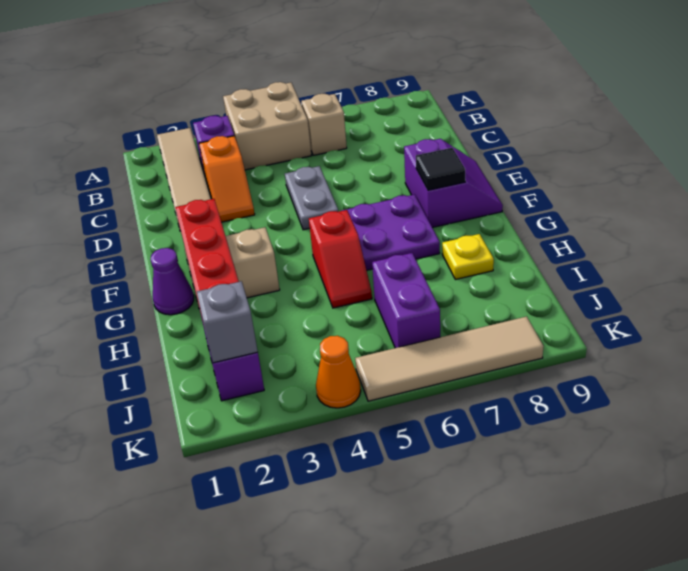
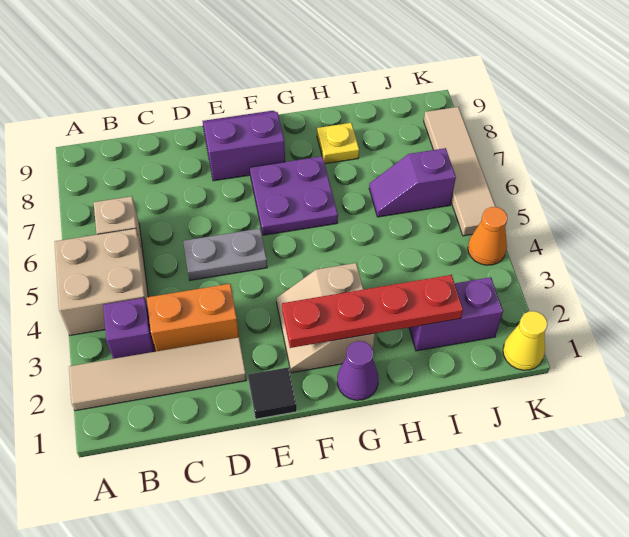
orange 1x2 slope [199,136,255,222] -> orange 1x2 brick [147,284,239,351]
black 1x1 tile [416,148,465,190] -> black 1x1 tile moved to [248,367,297,419]
red 1x2 slope [309,210,372,308] -> none
purple 1x2 brick [372,253,440,348] -> purple 1x2 slope [369,148,456,217]
grey 1x1 brick [197,281,258,363] -> none
none -> yellow 1x1 cone [503,311,547,370]

